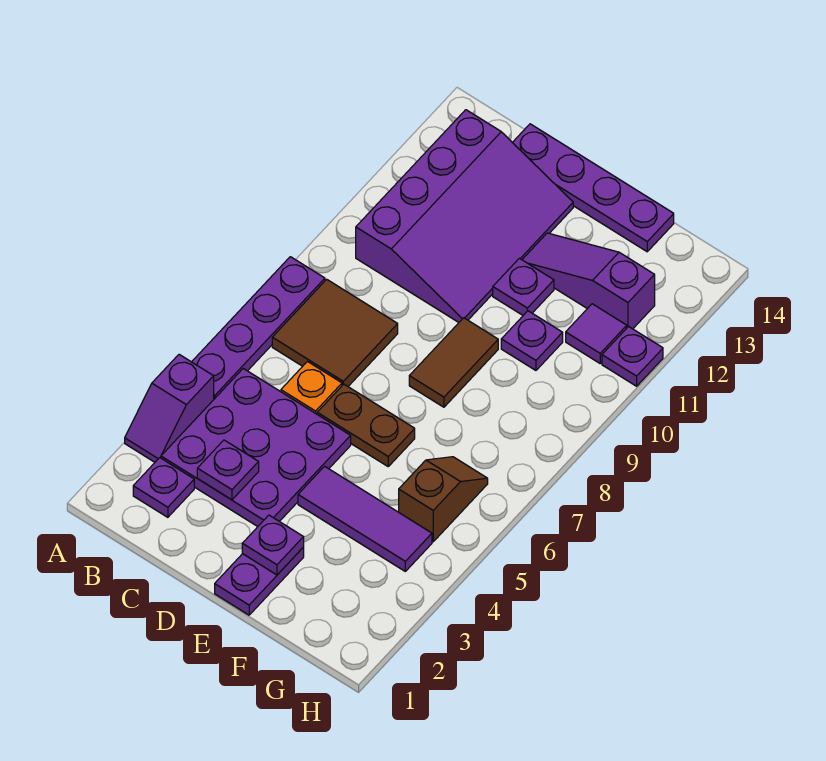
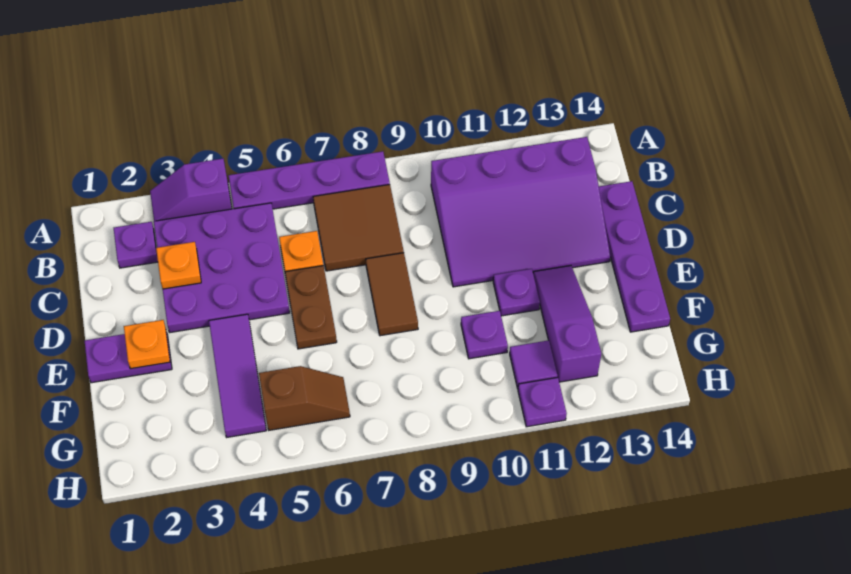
purple 1x1 plate [197,440,259,500] -> orange 1x1 plate [156,242,201,289]
purple 1x1 plate [242,515,304,575] -> orange 1x1 plate [124,320,170,369]
brown 1x2 tile [409,318,498,407] -> brown 1x2 tile turned to [366,253,418,336]

